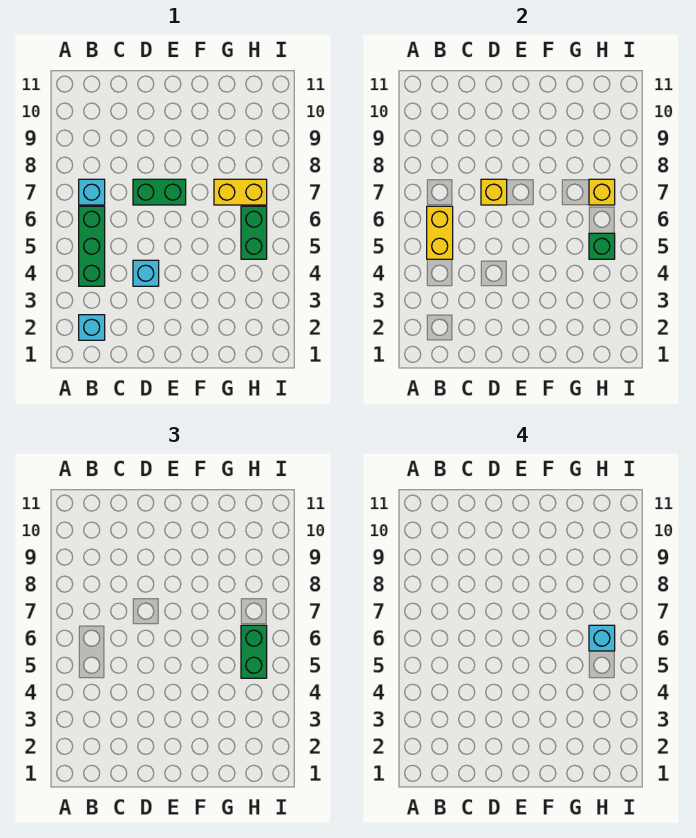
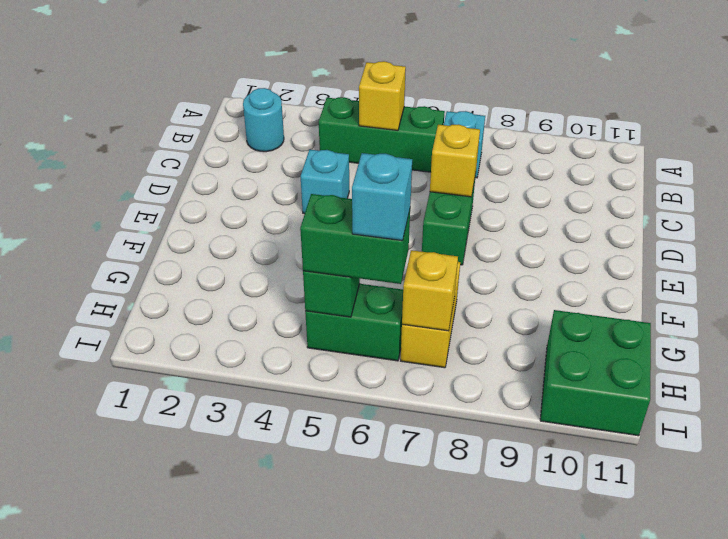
cyan 1x1 brick [79,315,105,340] -> cyan 1x1 round brick [243,88,284,152]
yellow 1x2 brick [427,206,453,259] -> yellow 1x1 brick [359,61,406,130]
none -> green 2x2 brick [540,310,651,436]

